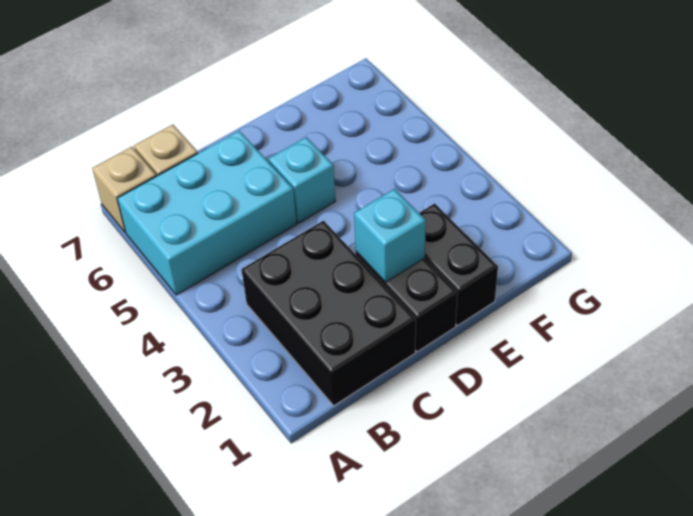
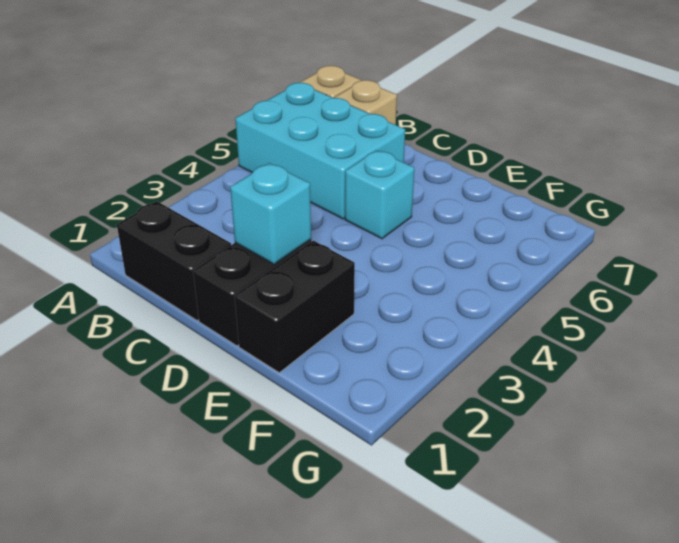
black 2x3 brick [241,221,416,406] -> black 1x2 brick [117,201,231,320]

